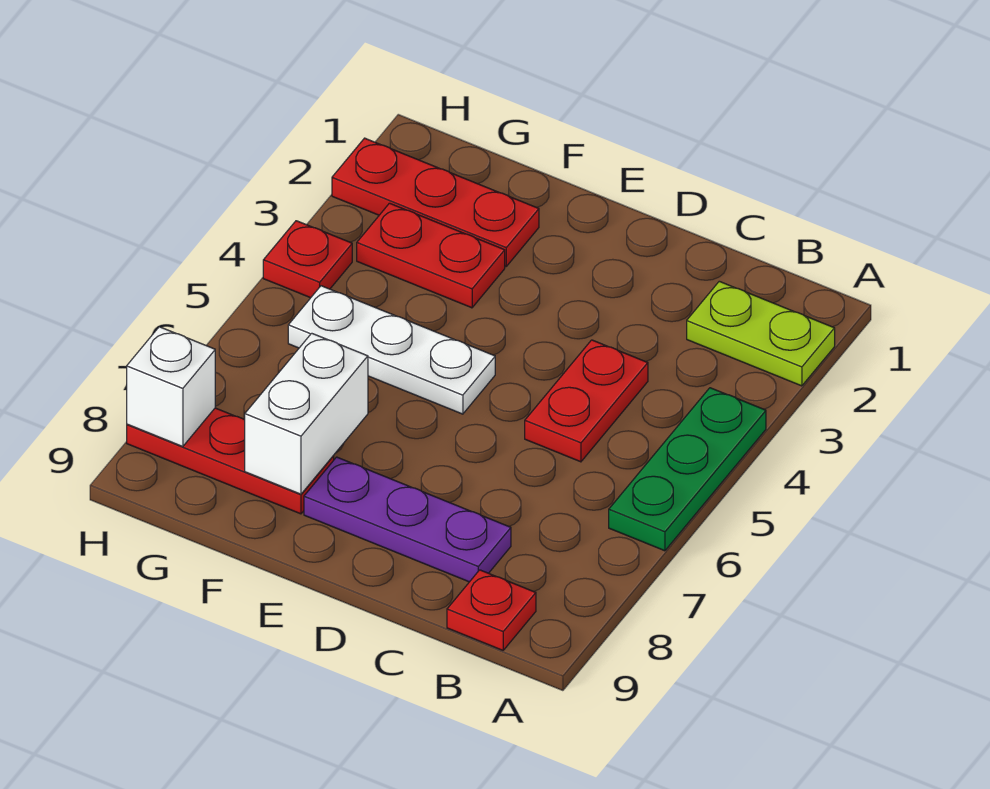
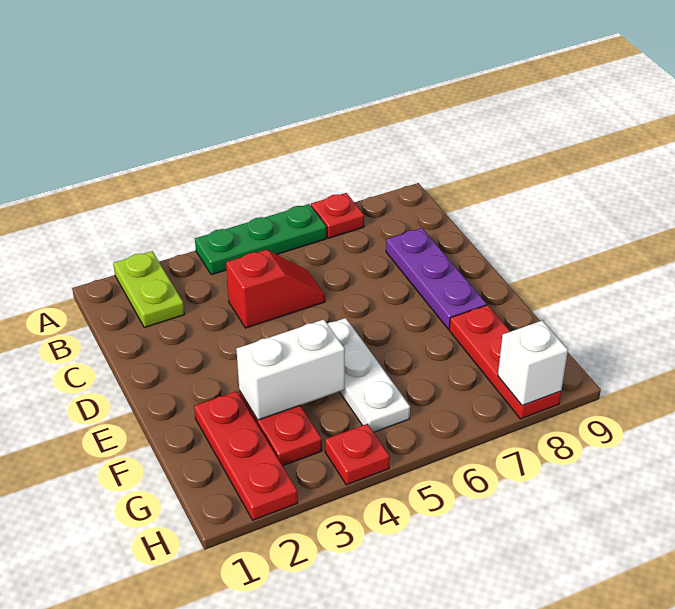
red 1x1 plate [447,570,536,650] -> red 1x1 plate moved to [311,193,364,238]
red 1x2 plate [525,340,648,462] -> red 1x2 slope [226,250,325,328]
white 1x2 brick [245,333,368,494] -> white 1x2 brick moved to [236,319,345,420]

